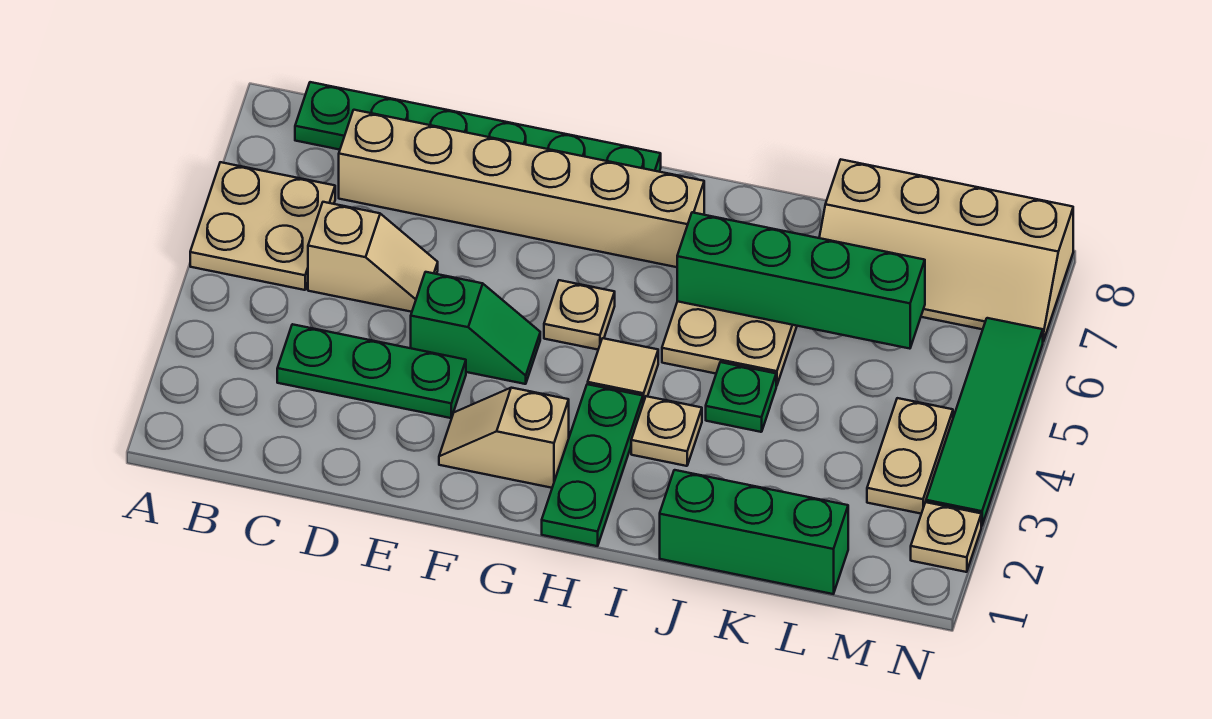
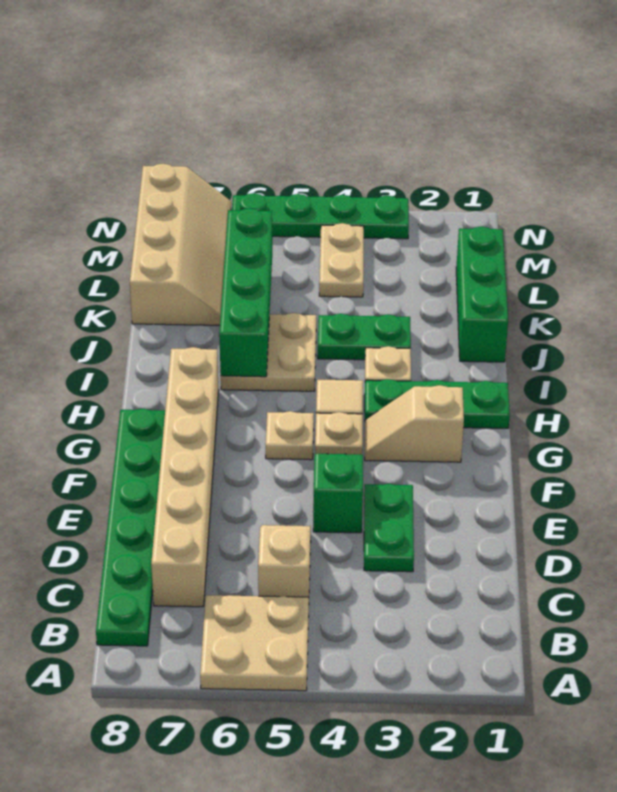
green 1x3 plate [277,324,466,418] -> green 1x2 plate [364,484,414,572]
tan 1x2 slope [439,388,569,488] -> tan 1x2 slope turned to [365,385,464,462]
green 1x1 plate [706,362,776,432] -> green 1x2 plate [318,314,411,360]
tan 1x2 plate [867,398,953,514] -> tan 1x2 plate turned to [319,223,364,297]
tan 1x1 plate [911,502,981,572] -> tan 1x1 plate moved to [315,412,363,454]
green 1x4 tile [926,318,1043,526] -> green 1x4 plate [232,193,409,239]

